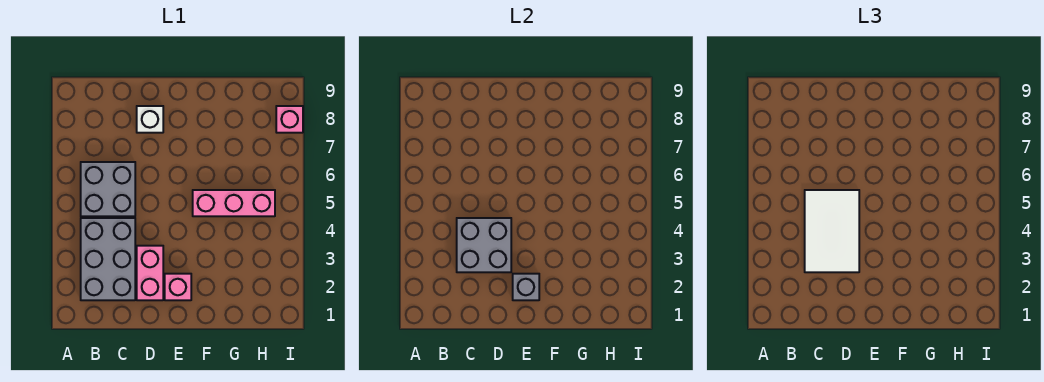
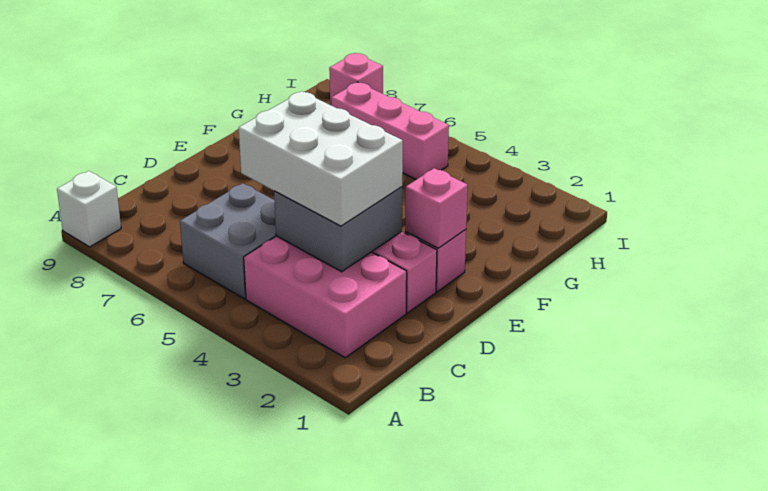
grey 2x3 brick [81,218,135,300] -> pink 2x3 brick [244,236,407,358]
white 2x3 tile [805,190,859,272] -> white 2x3 brick [239,91,403,226]
white 1x1 brick [137,106,163,133] -> white 1x1 brick moved to [57,171,121,247]
grey 1x1 brick [513,274,539,300] -> pink 1x1 brick [405,168,468,248]
pink 1x3 brick [193,190,275,216] -> pink 1x3 brick turned to [331,82,449,180]

